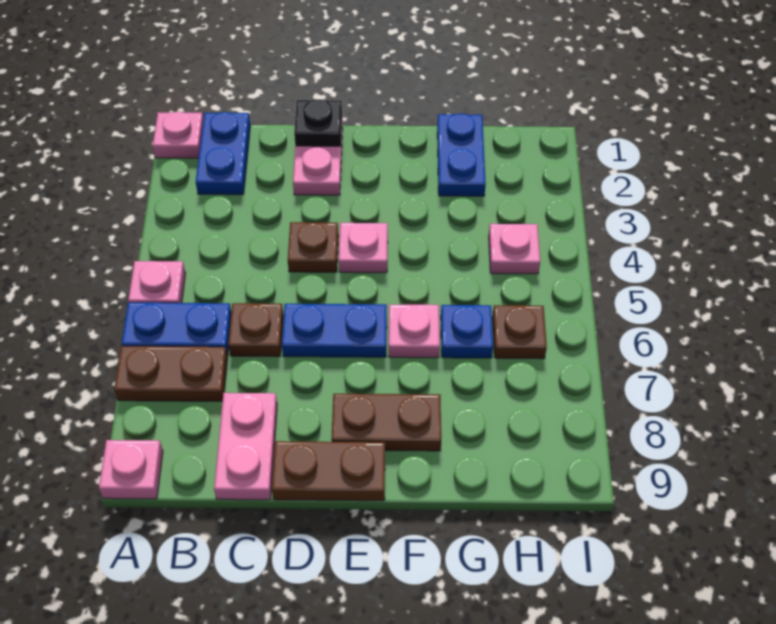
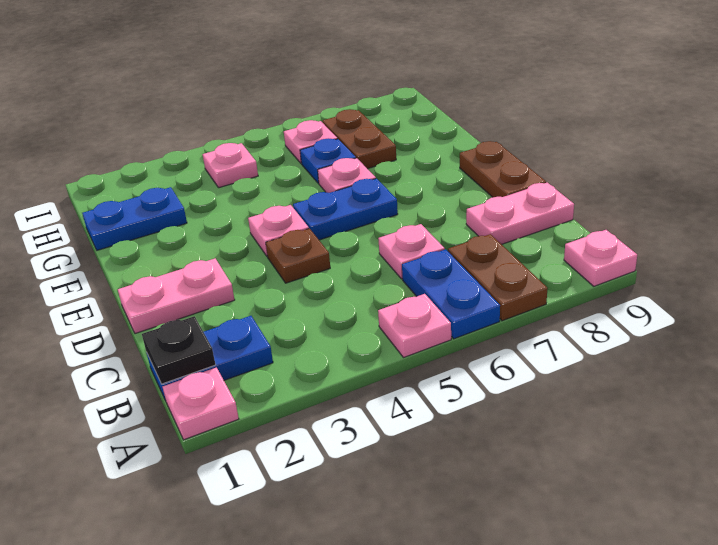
brown 1x1 plate [228,303,283,357] -> pink 1x1 plate [378,224,445,279]
black 1x1 plate [294,99,342,146] -> black 1x1 plate moved to [142,316,216,384]
blue 1x2 plate [282,304,387,357] -> blue 1x2 plate turned to [293,179,398,240]
brown 1x2 plate [331,394,441,451] -> brown 1x2 plate moved to [323,109,396,169]
brown 1x1 plate [492,305,547,359] -> pink 1x1 plate [284,120,337,163]

